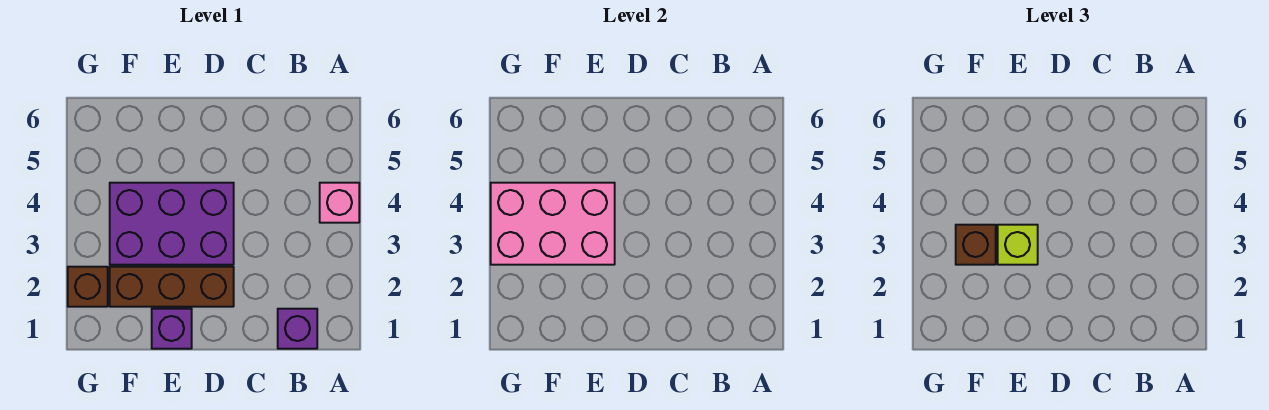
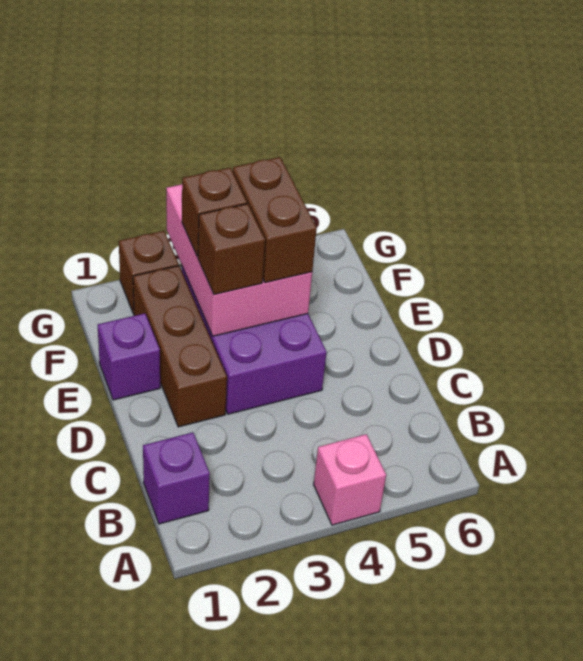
lime 1x1 brick [998,225,1038,265] -> brown 1x1 brick [198,204,265,294]
none -> brown 1x2 brick [233,157,317,283]

